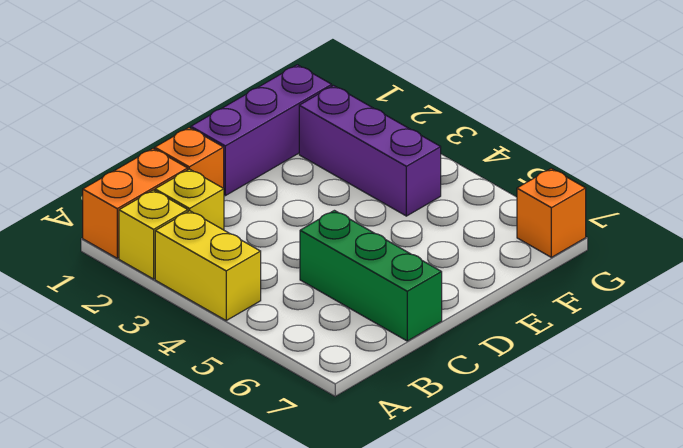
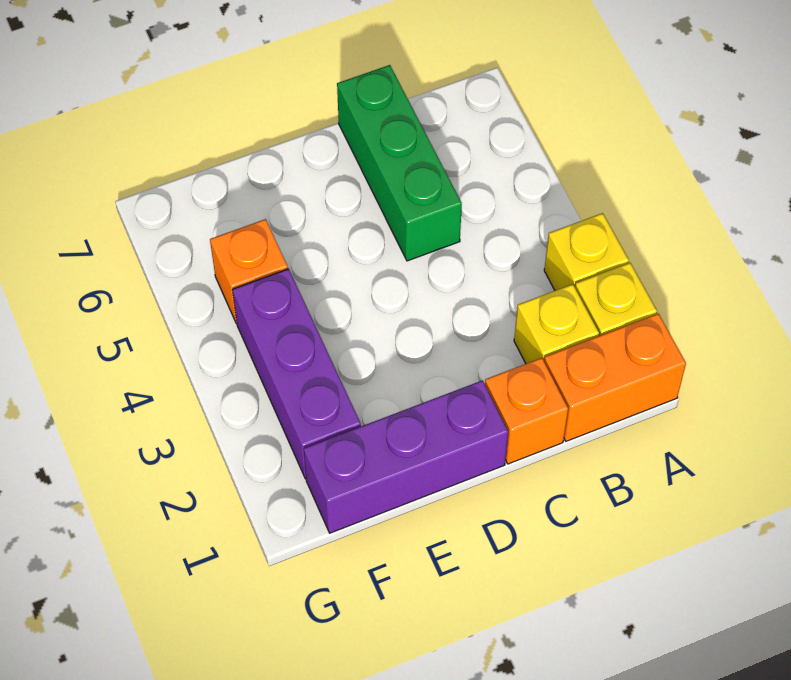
yellow 1x2 brick [155,211,261,320] -> yellow 1x1 brick [544,213,629,291]
orange 1x1 brick [517,168,586,257] -> orange 1x1 brick moved to [210,219,288,323]

